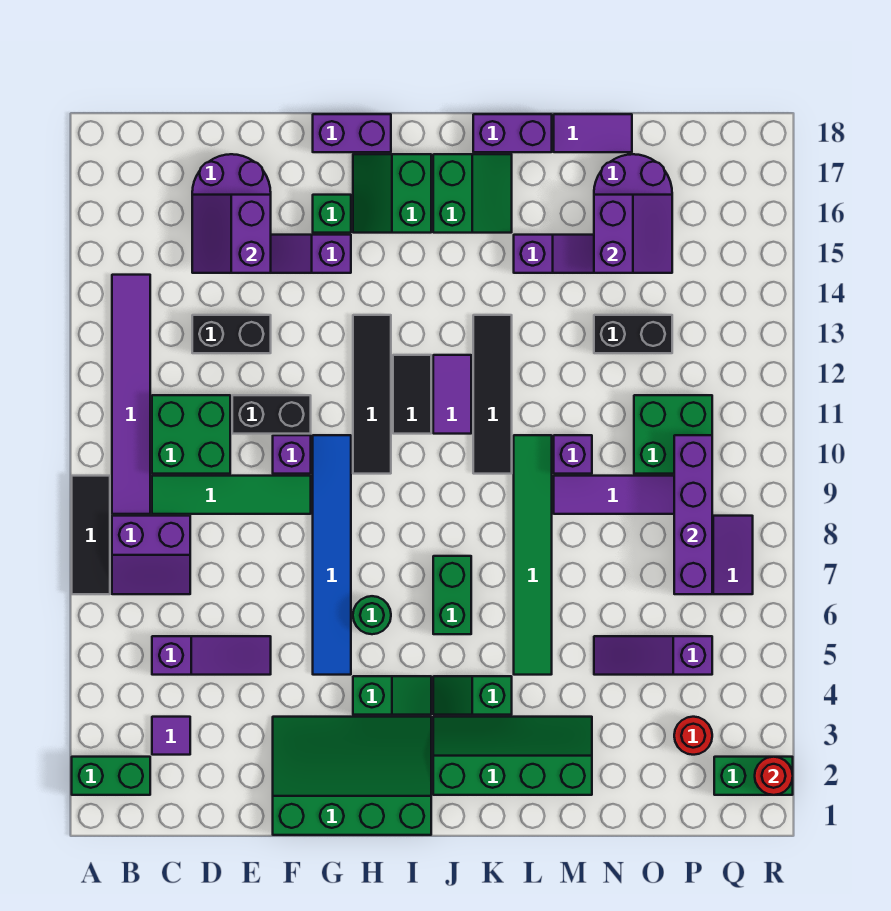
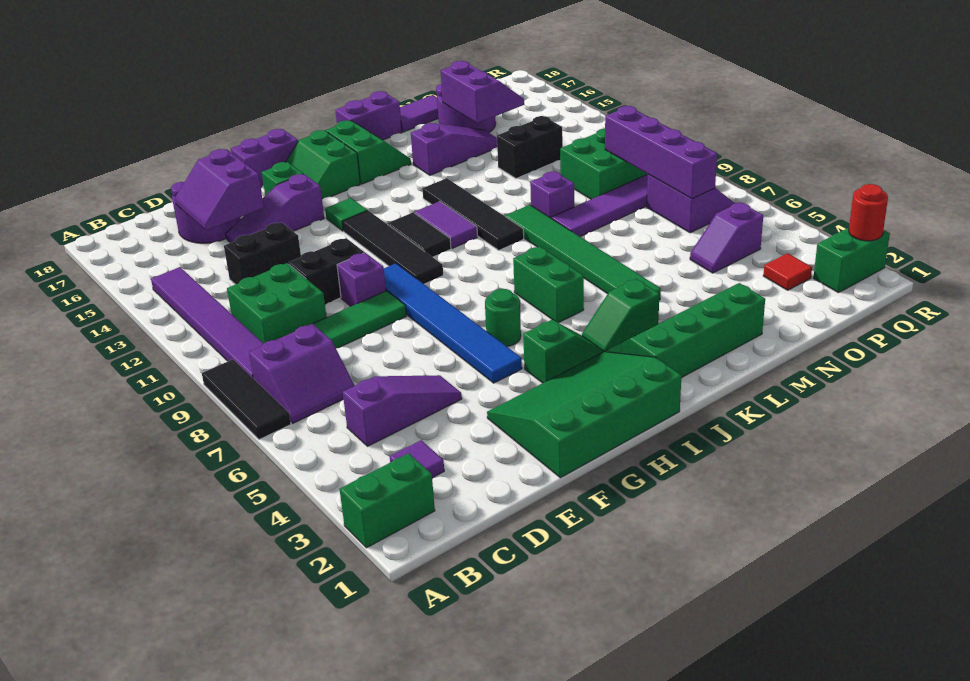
none -> green 1x1 tile [325,198,368,231]
purple 1x3 slope [594,636,712,675] -> purple 1x2 slope [690,202,763,273]
red 1x1 round brick [674,717,712,755] -> red 1x1 tile [763,253,812,290]

